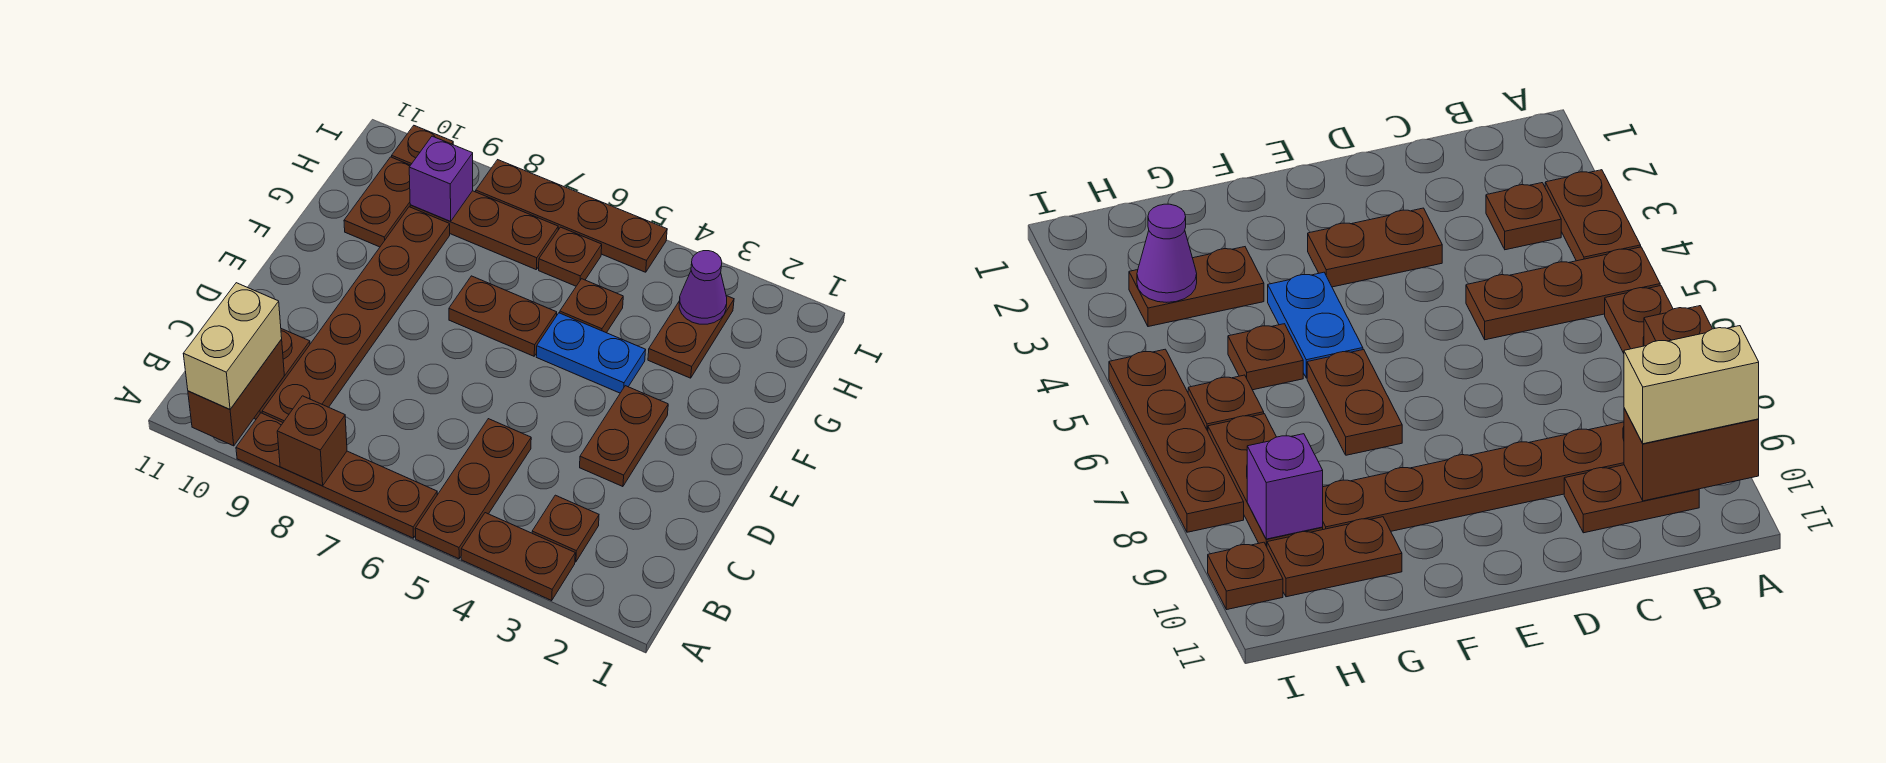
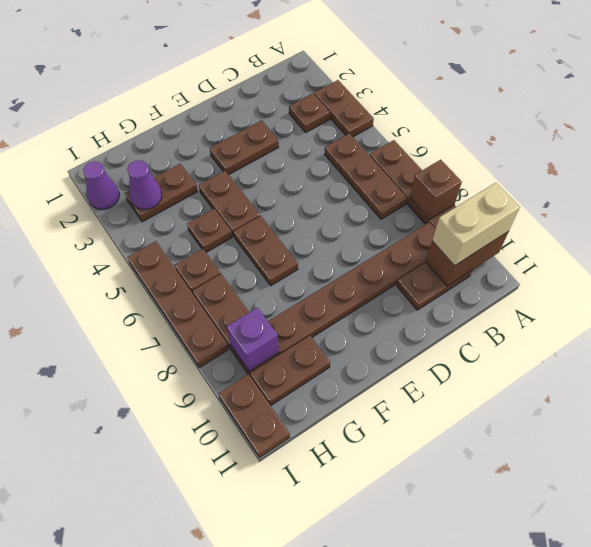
brown 1x3 plate [415,419,531,559] -> brown 1x3 plate turned to [325,133,407,219]
blue 1x2 plate [536,313,646,393] -> brown 1x2 plate [199,171,260,236]
none -> purple 1x1 cone [83,161,119,209]
brown 1x1 plate [392,126,453,165] -> brown 1x2 plate [218,374,290,458]

